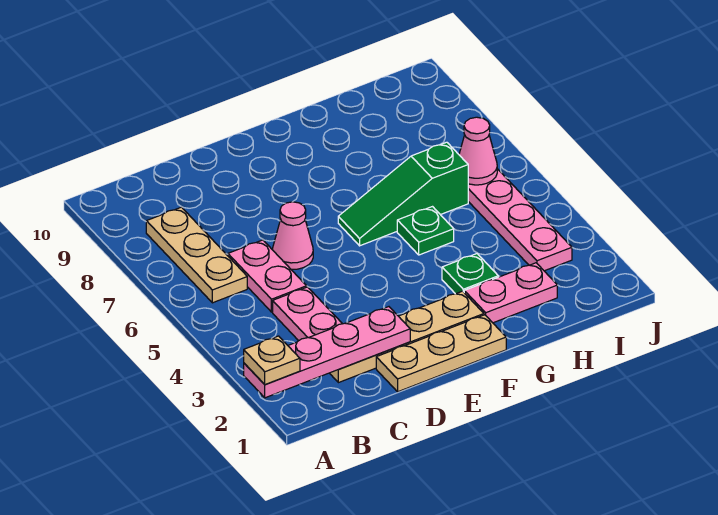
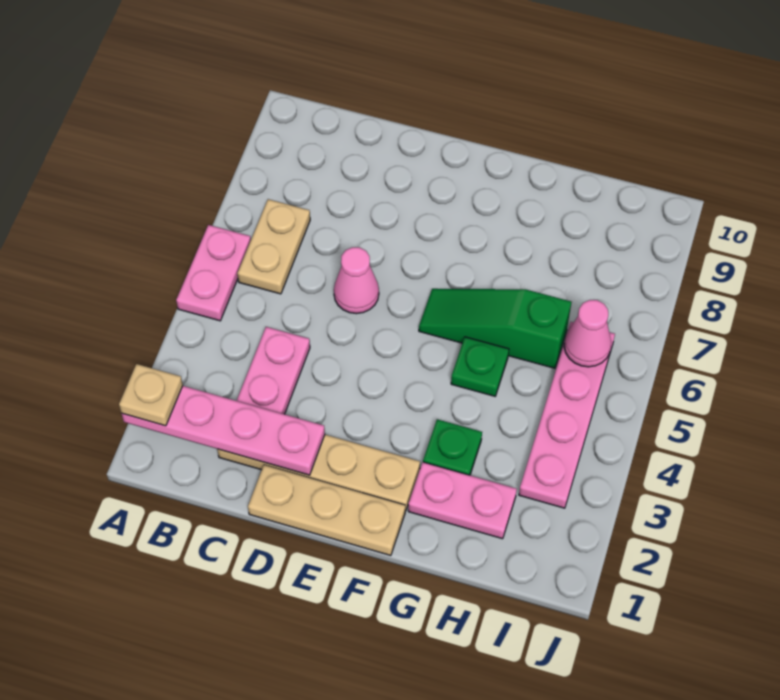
tan 1x3 plate [146,207,247,303] -> tan 1x2 plate [237,199,310,294]
pink 1x2 plate [228,240,307,312] -> pink 1x2 plate moved to [176,225,251,321]

